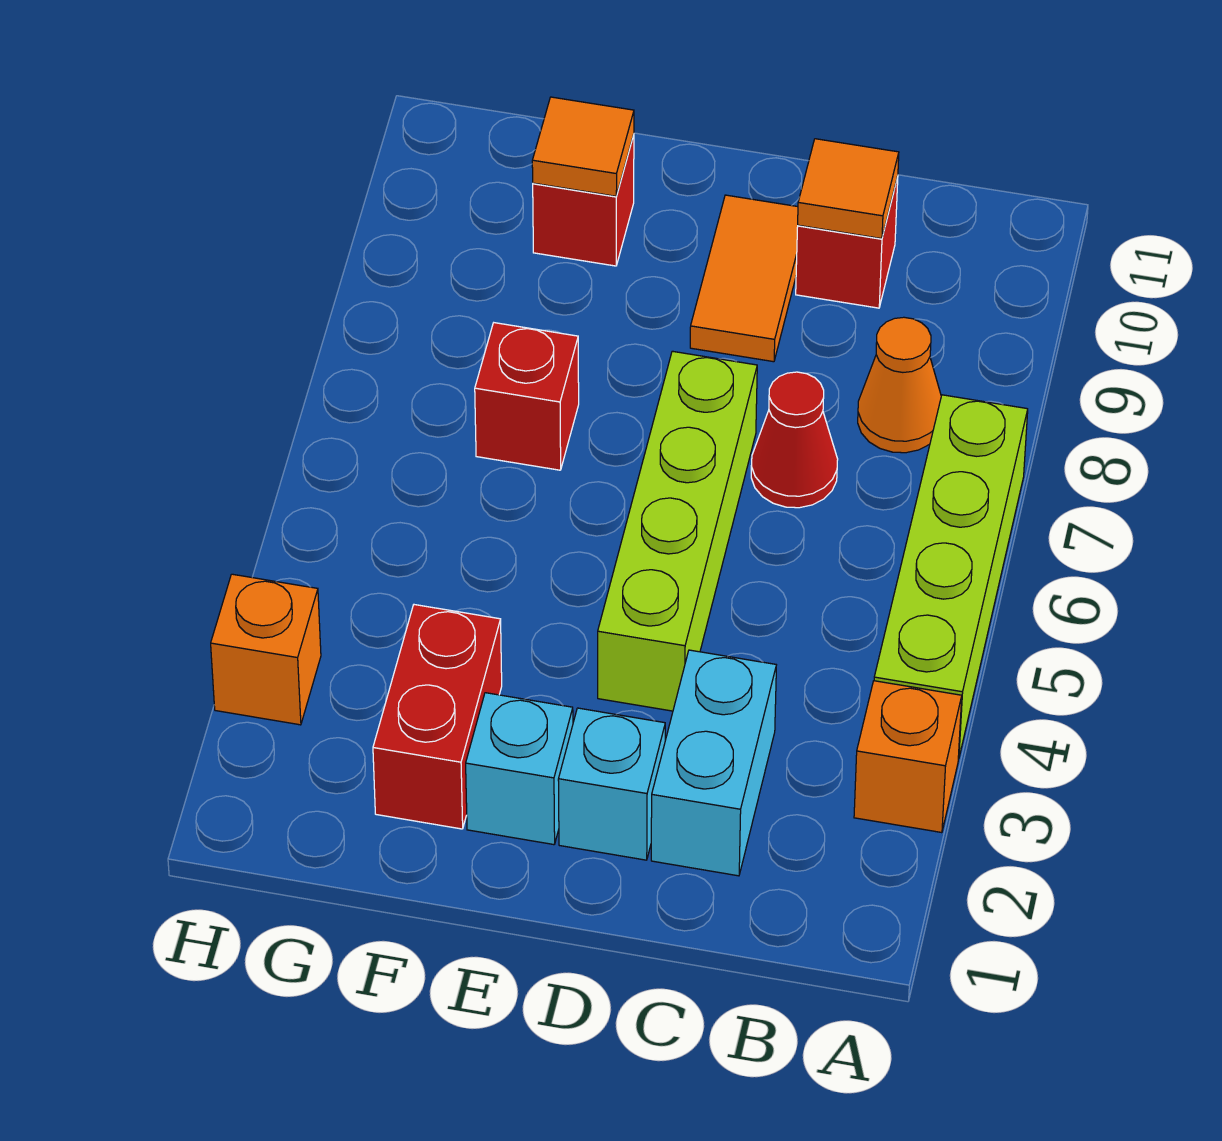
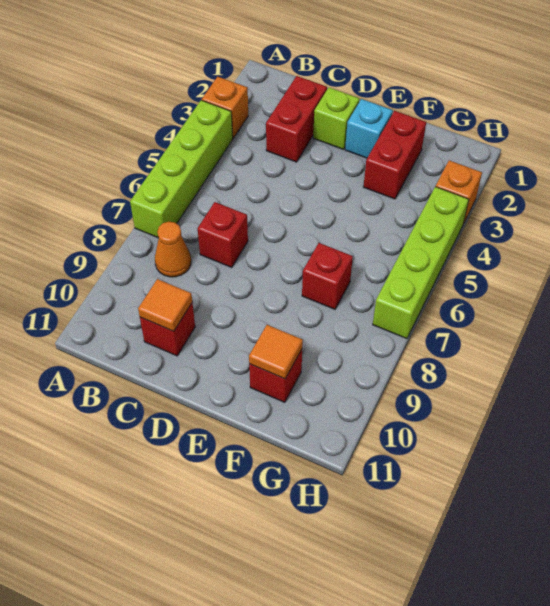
cyan 1x2 brick [651,650,776,876] -> red 1x2 brick [266,76,327,162]
red 1x1 cone [751,372,838,508] -> red 1x1 brick [198,202,248,268]
cyan 1x1 brick [558,708,665,860] -> lime 1x1 brick [313,88,360,150]
lime 1x4 brick [598,351,757,711] -> lime 1x4 brick moved to [373,187,469,339]
orange 1x2 tile [690,195,798,362] -> none

